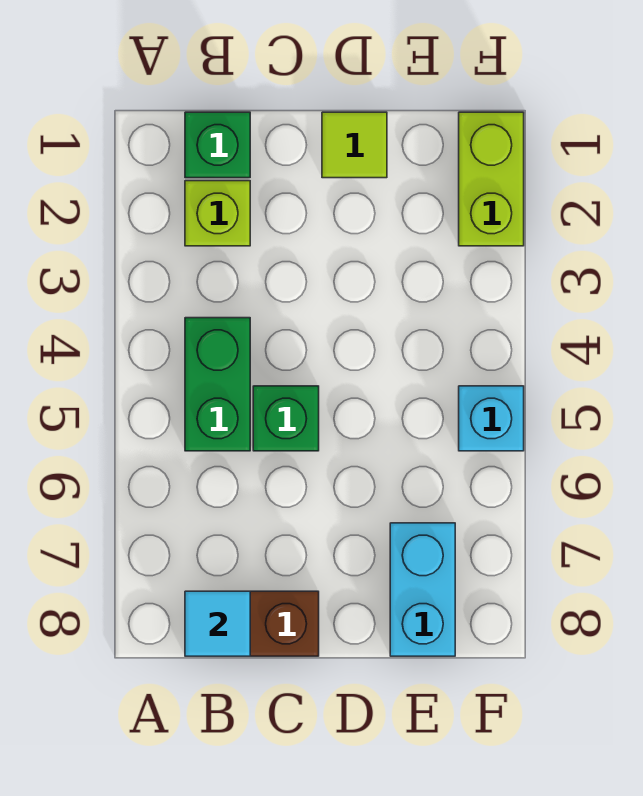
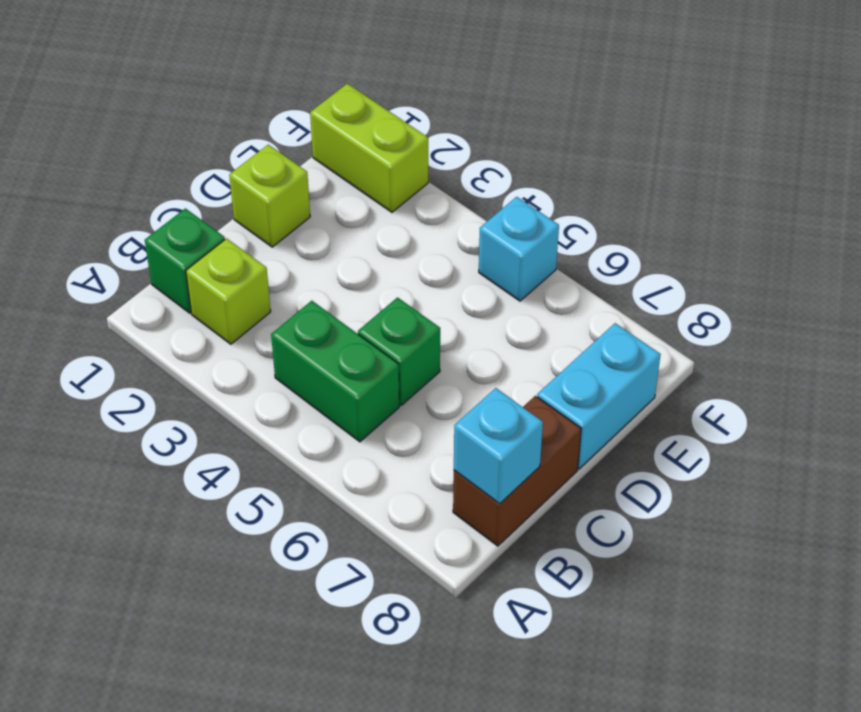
cyan 1x1 tile [185,591,250,656] -> cyan 1x1 brick [454,388,543,504]
lime 1x1 tile [322,112,387,178] -> lime 1x1 brick [229,145,310,247]
cyan 1x2 brick [390,523,455,656] -> cyan 1x2 brick turned to [537,323,661,469]

